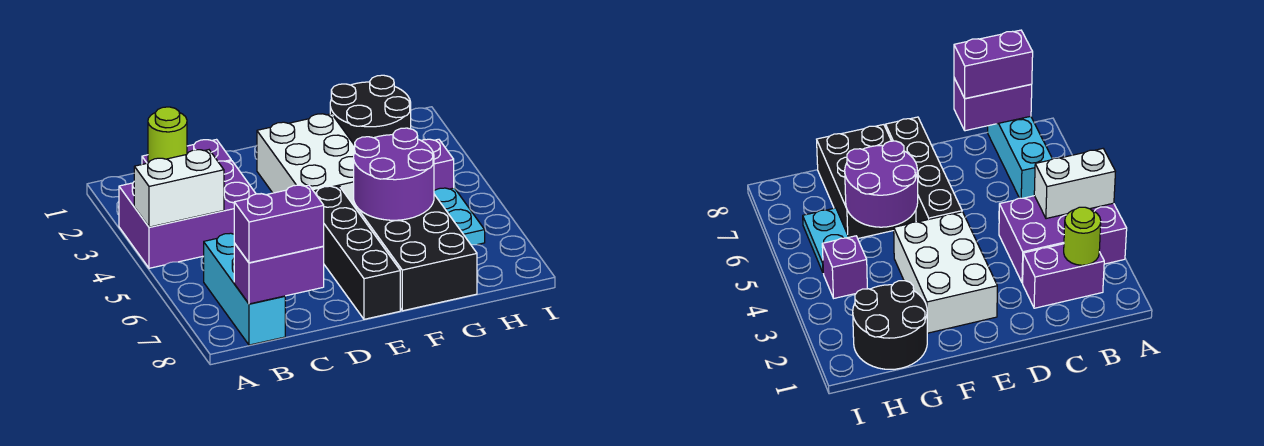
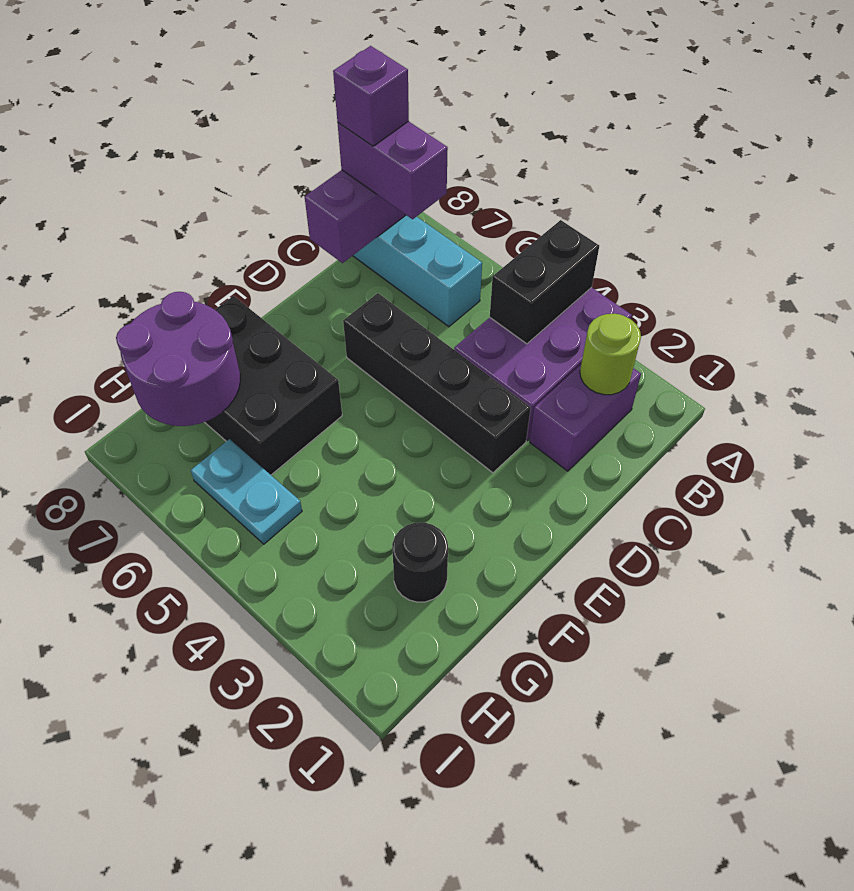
white 1x2 brick [134,150,224,227] -> black 1x2 brick [490,220,599,344]
purple 1x2 brick [234,185,324,263] -> purple 1x2 brick turned to [338,121,448,219]
white 2x3 brick [257,114,357,210] -> none
black 1x4 brick [314,186,400,319] -> black 1x4 brick moved to [343,293,531,473]
purple 2x2 round brick [354,128,434,220] -> purple 2x2 round brick moved to [116,292,240,426]
black 2x2 round brick [330,75,411,145] -> black 1x1 round brick [392,522,448,602]
purple 1x1 brick [422,139,454,190] -> purple 1x1 brick moved to [333,46,409,146]

